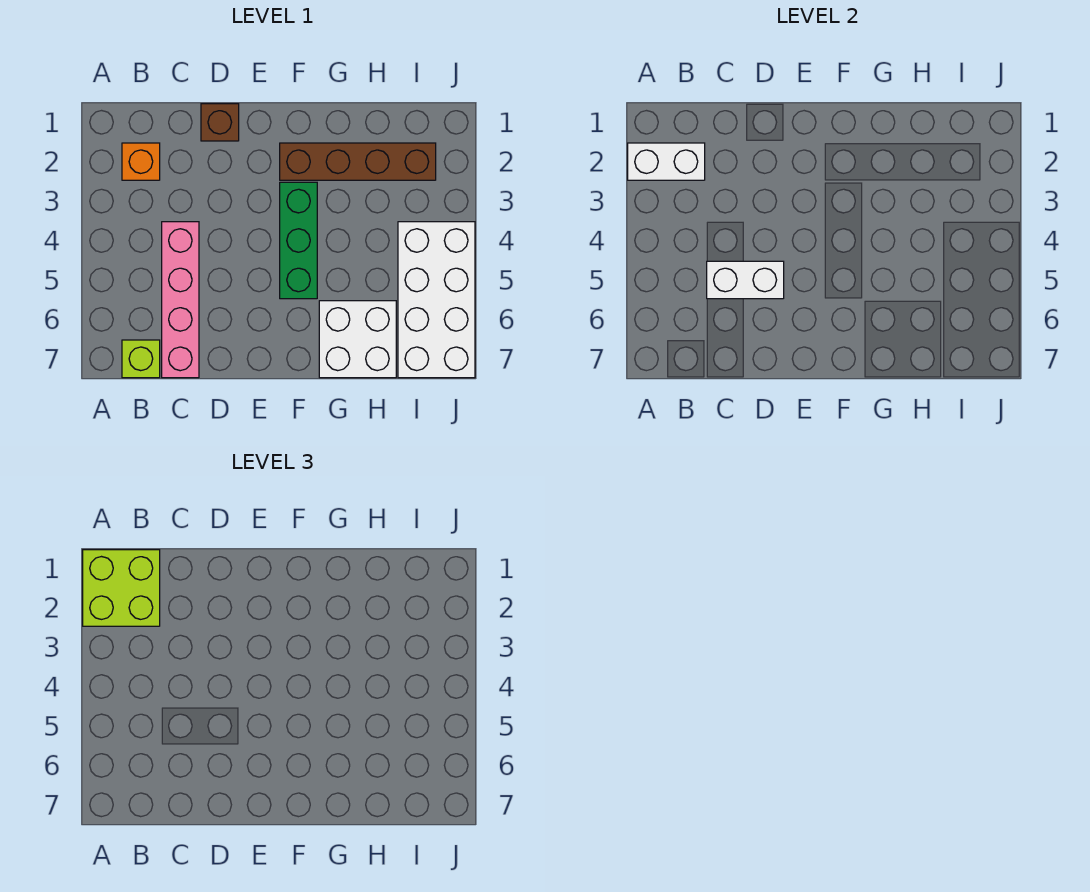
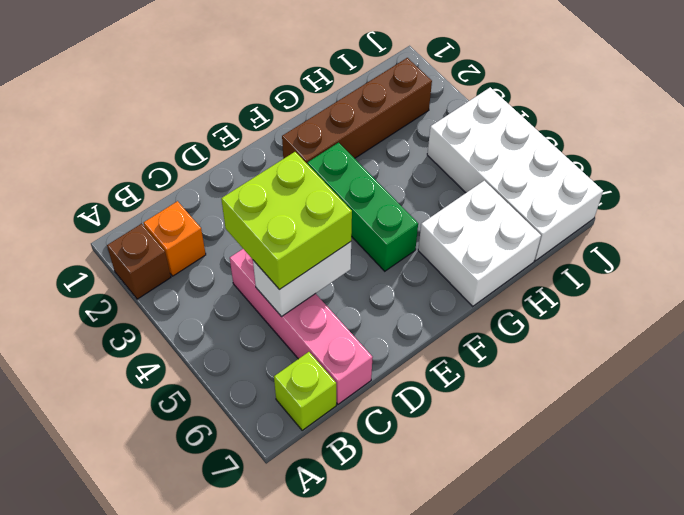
lime 2x2 brick [83,550,160,626] -> lime 2x2 brick moved to [221,152,352,290]
white 1x2 brick [628,143,705,180] -> none
brown 1x1 brick [201,104,239,141] -> brown 1x1 brick moved to [107,224,171,299]

